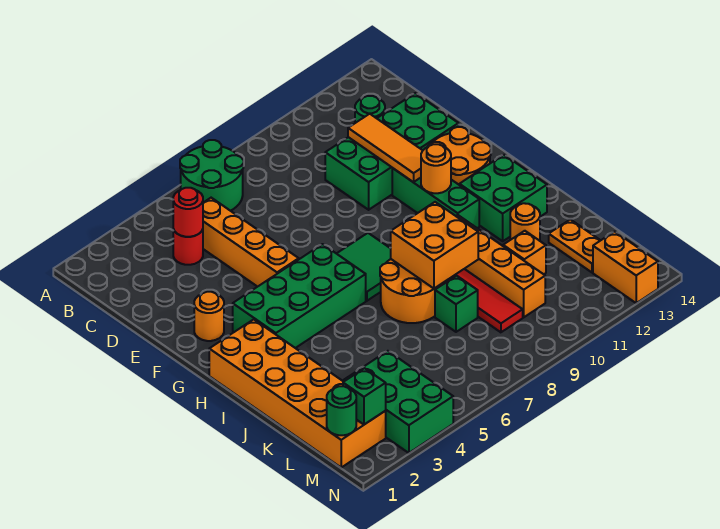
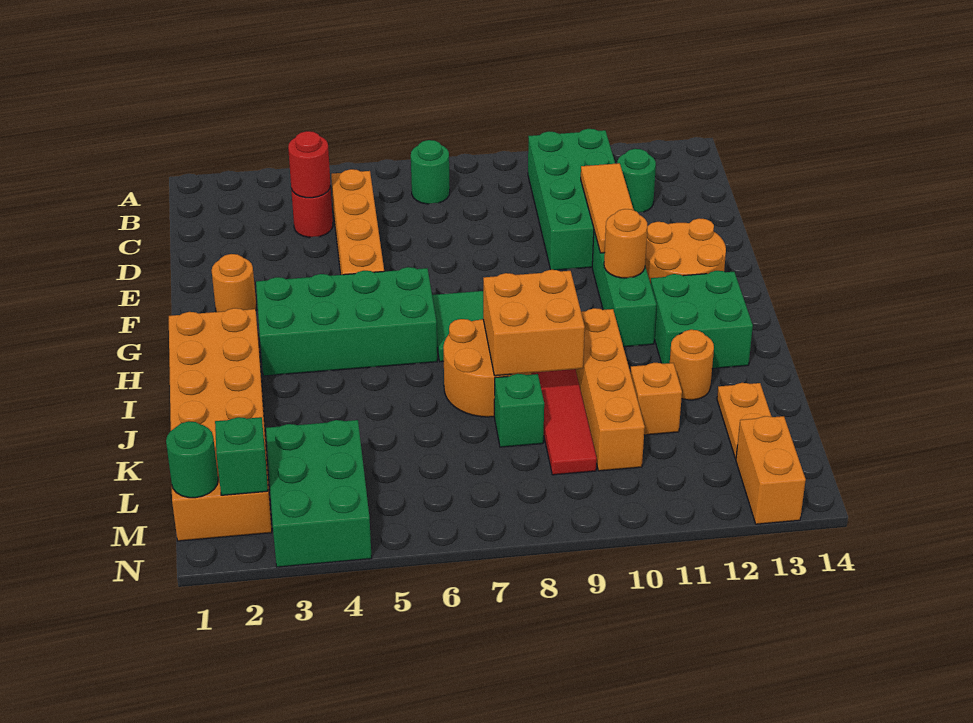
green 2x2 round brick [180,140,243,211] -> green 1x1 round brick [411,140,450,204]
green 2x4 brick [325,93,458,210] -> green 2x4 brick turned to [528,129,615,270]

